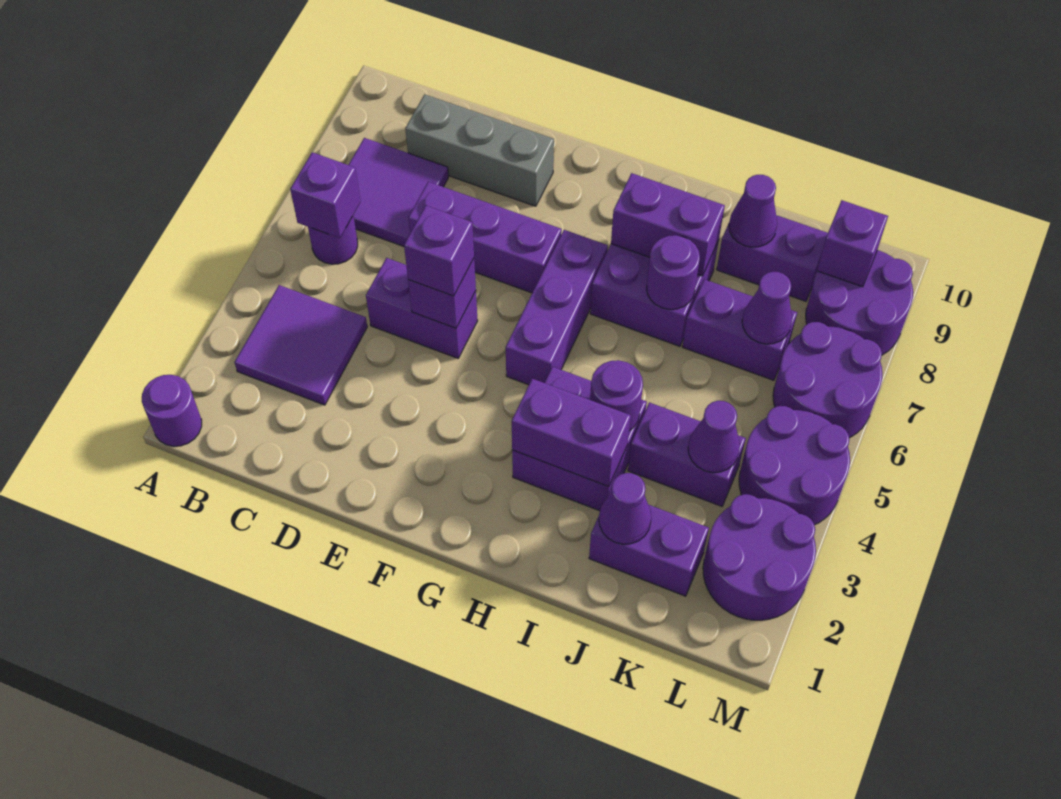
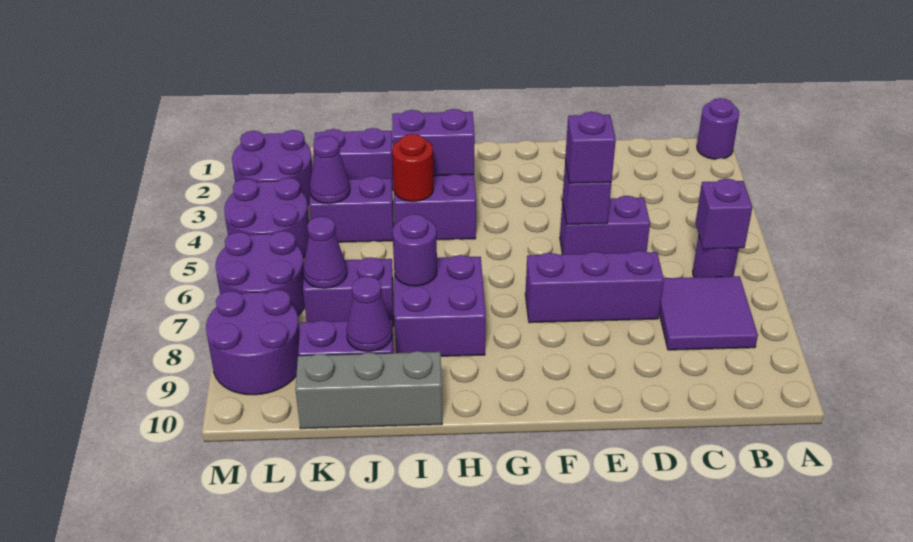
purple 2x2 tile [235,285,367,405] -> none
grey 1x3 brick [405,94,554,206] -> grey 1x3 brick moved to [295,351,442,429]
purple 1x3 brick [506,230,608,385] -> none
purple 1x2 brick [611,173,725,276] -> none
purple 1x1 round brick [590,360,643,431] -> red 1x1 round brick [392,134,434,201]
purple 1x1 cone [599,473,651,544] -> none
purple 1x1 brick [817,200,888,287] -> none

